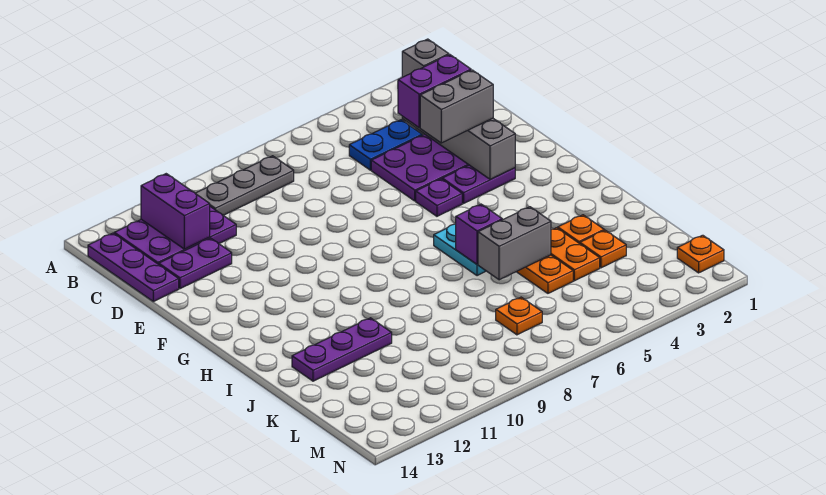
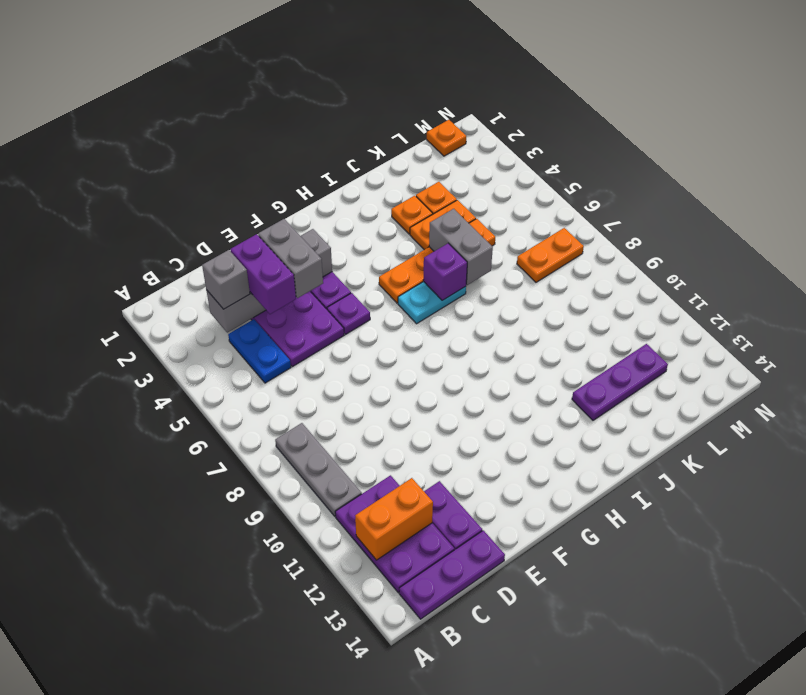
purple 1x2 brick [141,174,210,249] -> orange 1x2 brick [355,478,433,560]
purple 1x3 plate [292,318,392,381] -> purple 1x3 plate turned to [572,344,668,420]
orange 1x1 plate [496,297,542,335] -> orange 1x2 plate [517,228,584,282]

